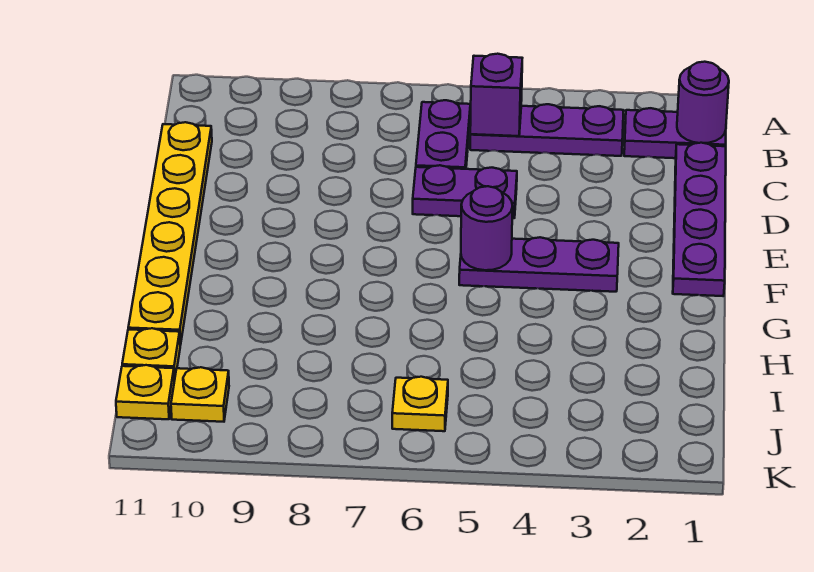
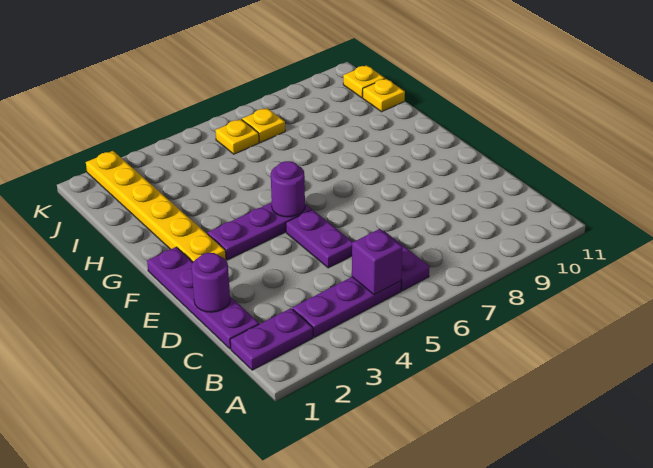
purple 1x1 round brick [677,62,729,143] -> purple 1x1 round brick moved to [192,253,230,312]
yellow 1x6 plate [128,122,212,345] -> yellow 1x6 plate moved to [86,151,226,262]
purple 1x2 plate [413,165,517,218] -> purple 1x2 plate turned to [286,210,352,268]
yellow 1x1 plate [171,367,229,422] -> yellow 1x1 plate moved to [242,108,285,142]

